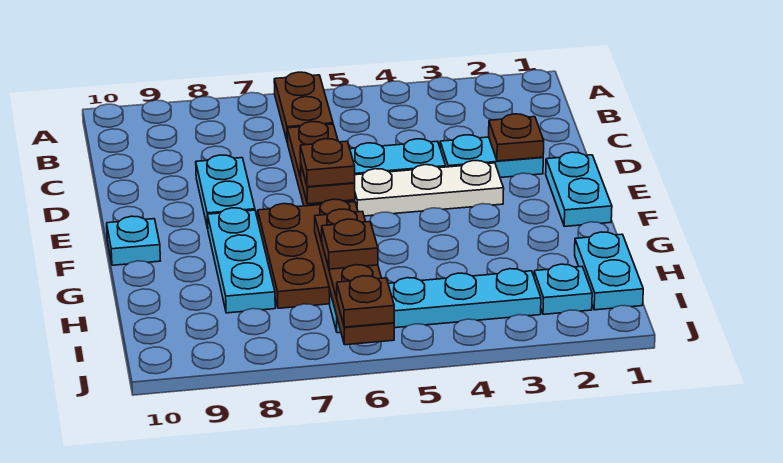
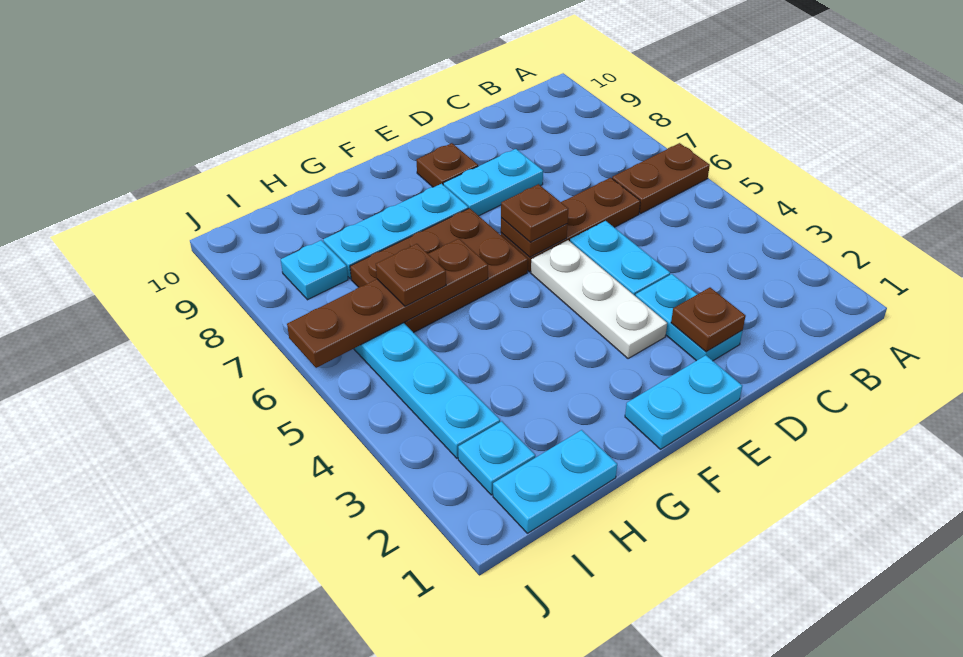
cyan 1x1 plate [107,216,160,265] -> cyan 1x1 plate moved to [281,240,348,300]
brown 1x1 plate [337,276,394,327] -> brown 1x1 plate moved to [417,143,478,187]

